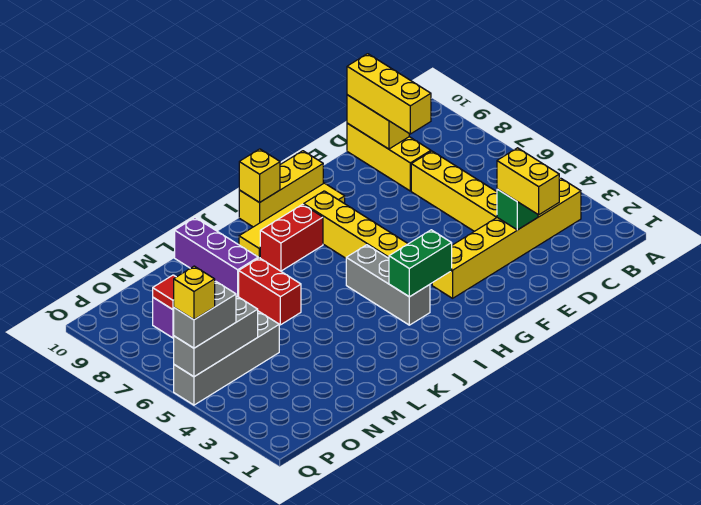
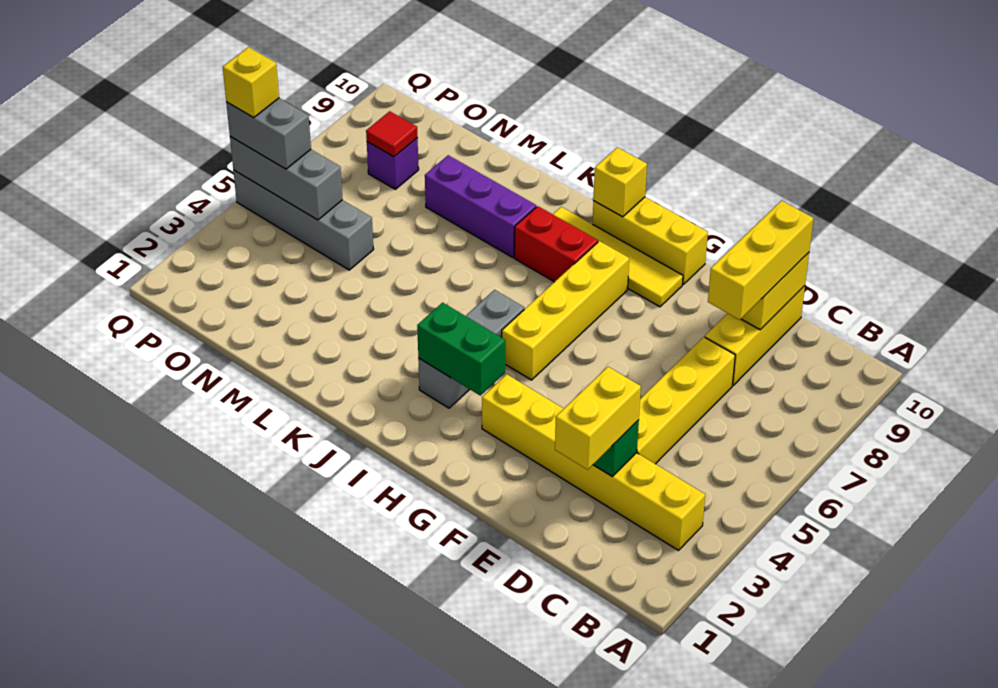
red 1x2 brick [239,258,301,325] -> none
purple 1x3 brick [175,218,258,297] -> purple 1x3 brick turned to [425,155,536,258]

